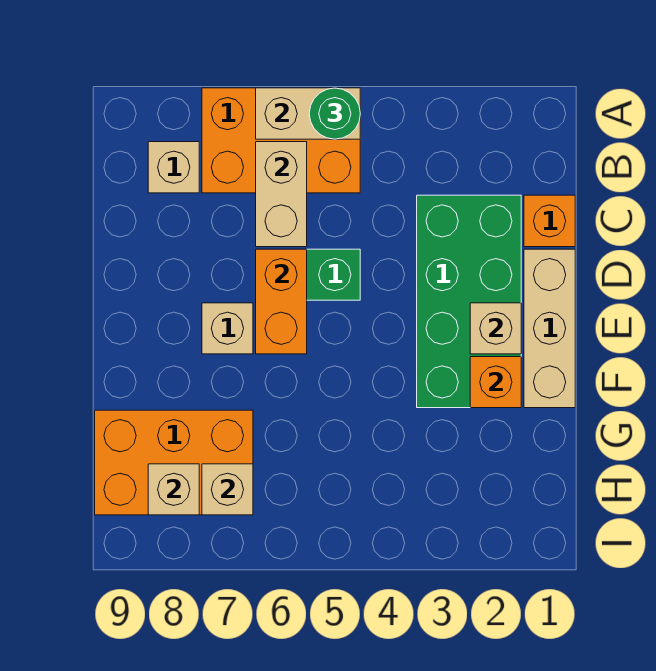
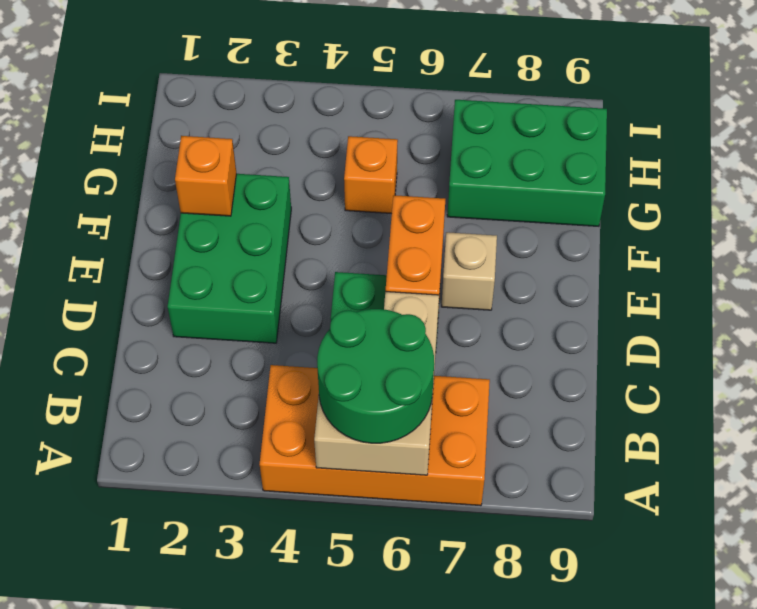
orange 2x3 brick [202,88,360,193] -> orange 2x4 brick [260,365,490,506]
green 1x1 round brick [309,88,360,139] -> green 2x2 round brick [317,309,434,443]
tan 1x1 brick [148,142,199,193] -> none
orange 1x1 brick [524,195,575,247] -> orange 1x1 brick moved to [344,136,398,214]
green 2x4 brick [417,195,521,408] -> green 2x3 brick [168,174,291,343]
tan 1x3 brick [524,249,575,408] -> none
tan 1x1 brick [470,303,521,354] -> none
orange 2x3 brick [95,410,253,515] -> green 2x3 brick [447,100,607,226]
tan 1x1 brick [202,464,253,515] -> none
tan 1x1 brick [148,464,199,515] -> none

